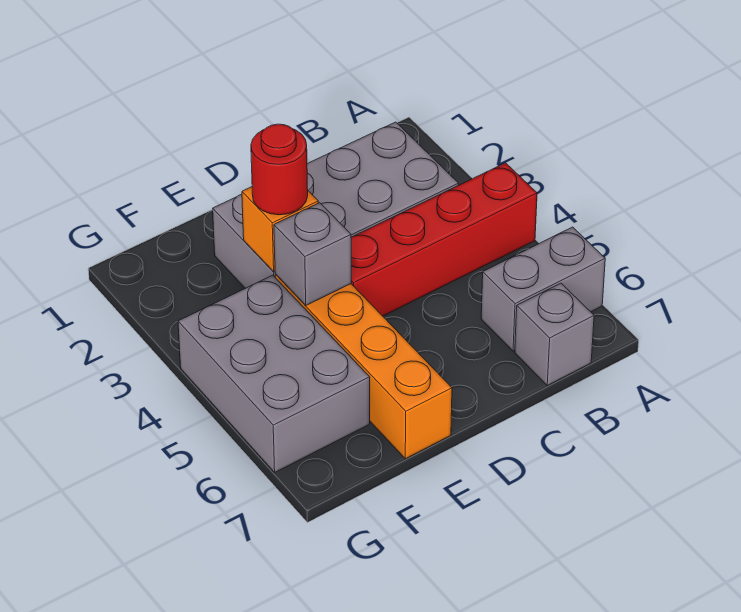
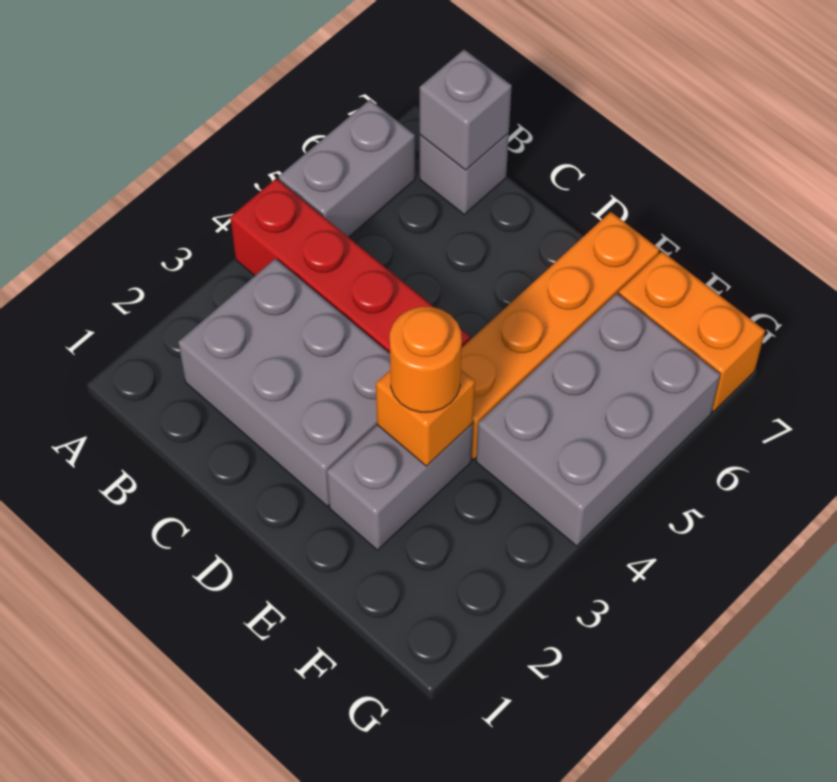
grey 1x2 brick [481,227,605,351] -> grey 1x2 brick turned to [279,100,415,237]
red 1x1 round brick [251,124,308,215] -> orange 1x1 round brick [390,307,462,412]
grey 1x1 brick [274,203,351,305] -> grey 1x1 brick moved to [420,49,512,170]
none -> orange 1x2 brick [619,251,765,412]

